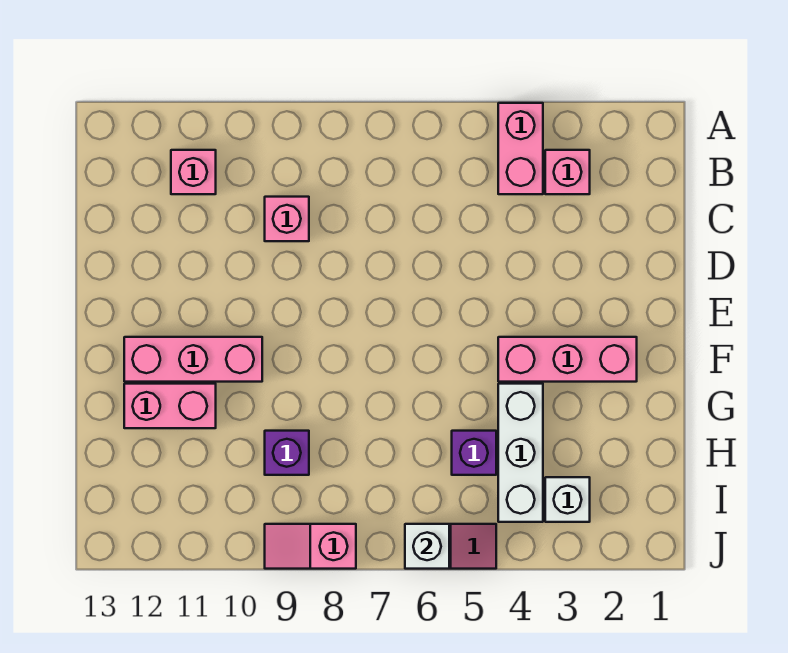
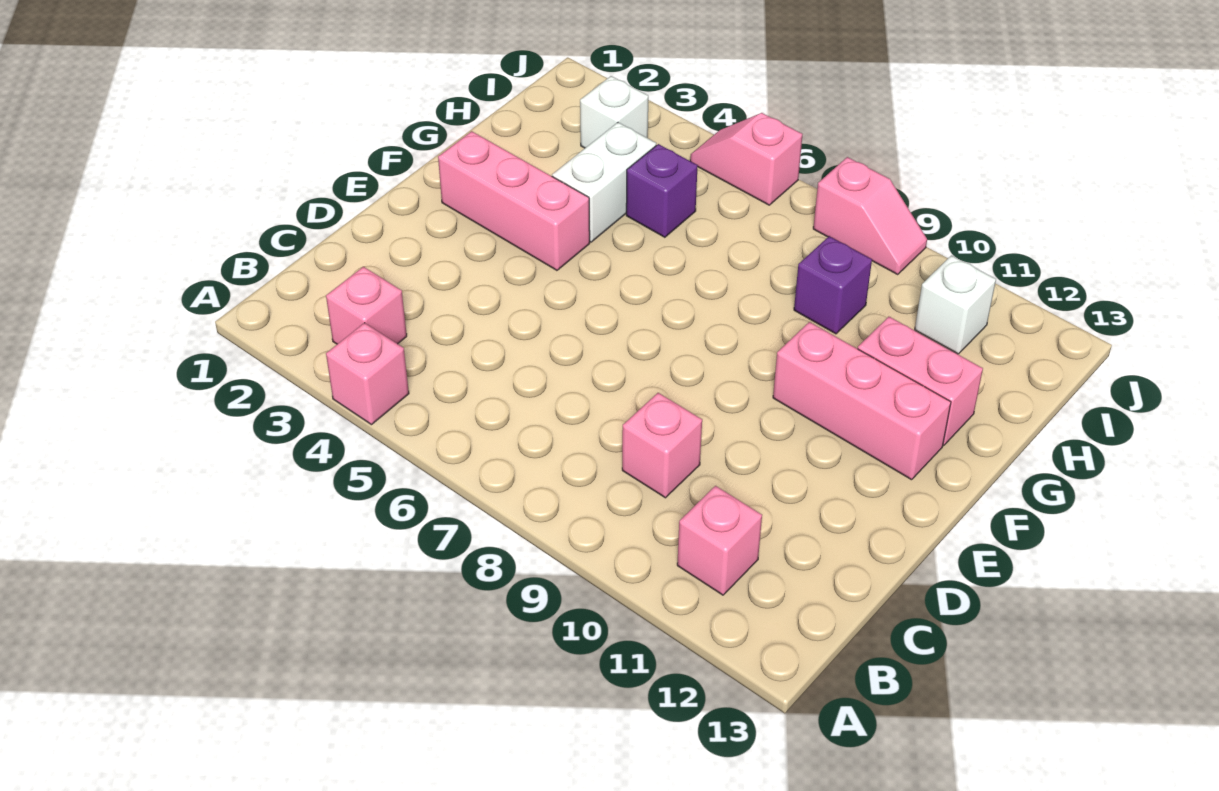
pink 1x2 brick [498,103,543,194] -> pink 1x1 brick [326,323,409,425]
white 1x3 brick [498,384,543,522] -> white 1x2 brick [552,123,656,242]
white 1x1 brick [405,524,449,569] -> white 1x1 brick moved to [915,256,996,354]

